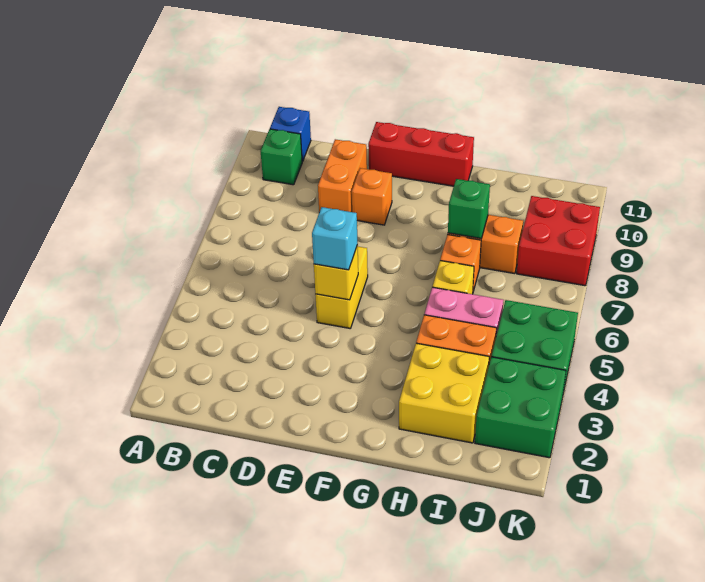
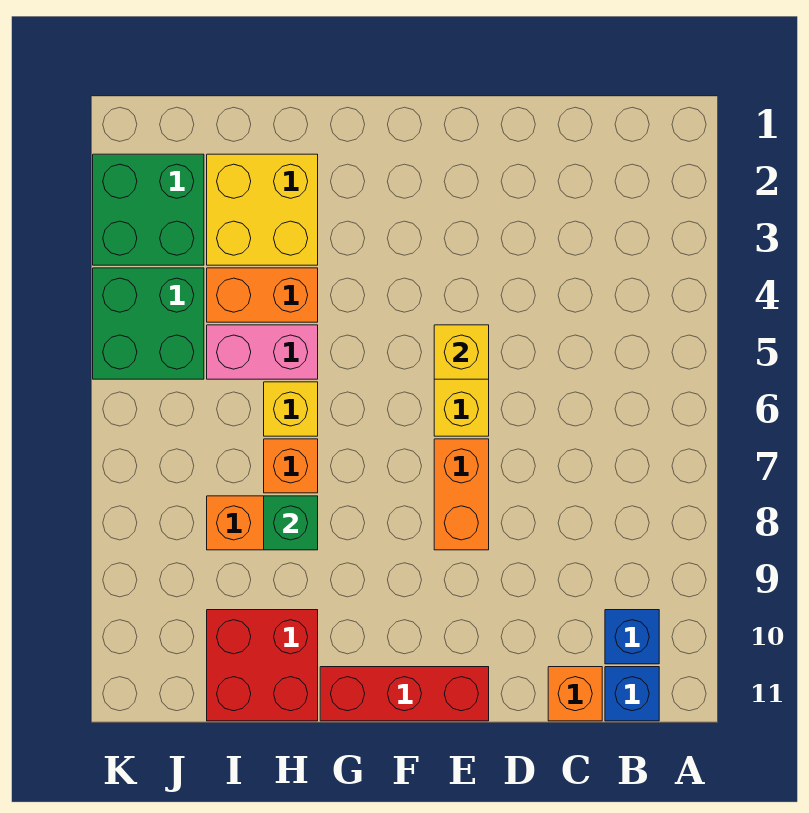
green 1x1 brick [261,129,302,185] -> blue 1x1 brick [605,610,659,664]
orange 1x2 brick [318,139,367,212] -> orange 1x2 brick moved to [434,439,489,550]
cyan 1x1 brick [312,207,358,270] -> none
orange 1x1 brick [352,168,392,225] -> orange 1x1 brick moved to [548,667,602,721]
red 2x2 brick [517,196,600,286] -> red 2x2 brick moved to [207,610,318,721]

